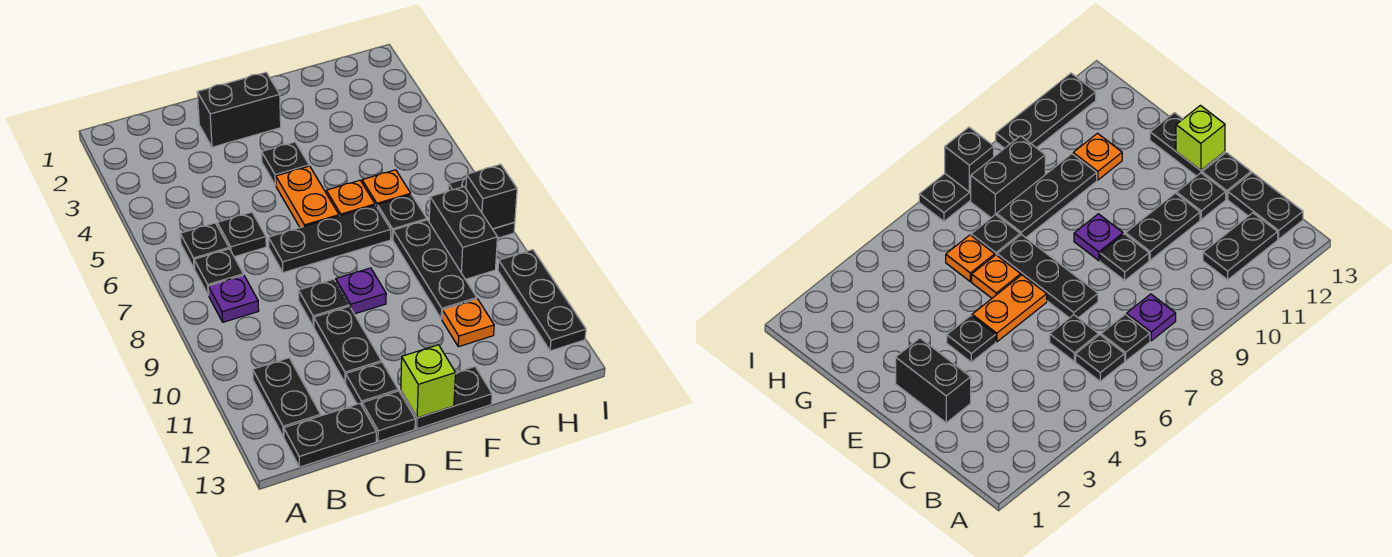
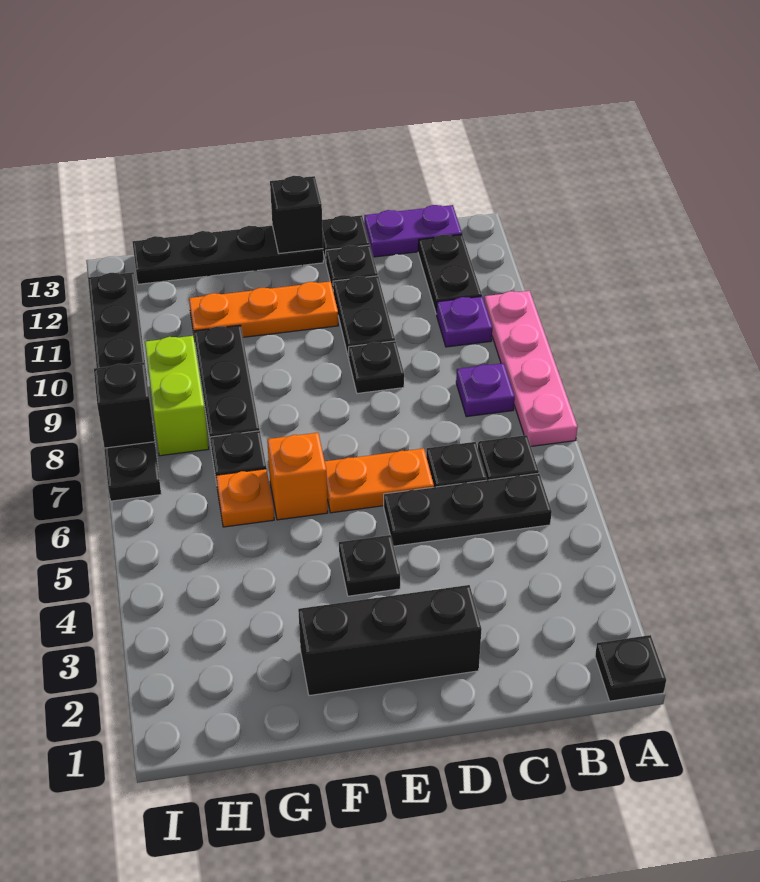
none -> pink 1x4 plate [484,291,577,446]
black 1x1 plate [194,249,243,295] -> black 1x1 plate moved to [595,635,666,701]
black 1x2 plate [284,404,376,467] -> purple 1x2 plate [364,205,462,257]
black 1x2 brick [197,73,281,147] -> black 1x3 brick [298,585,482,696]
black 1x3 plate [268,205,391,273] -> black 1x3 plate moved to [384,473,552,546]
orange 1x2 plate [276,166,339,228] -> orange 1x2 plate turned to [325,448,434,513]
purple 1x1 plate [336,268,386,314] -> purple 1x1 plate moved to [437,296,492,347]
black 1x2 plate [401,367,492,429] -> black 1x4 plate [133,225,323,284]
lime 1x1 brick [401,345,456,418] -> black 1x1 brick [270,176,323,254]
orange 1x1 plate [326,180,375,216] -> orange 1x1 brick [267,433,328,520]
orange 1x1 plate [442,299,494,347] -> orange 1x3 plate [189,281,338,339]
black 1x2 brick [429,187,497,279] -> lime 1x2 brick [145,336,209,456]

